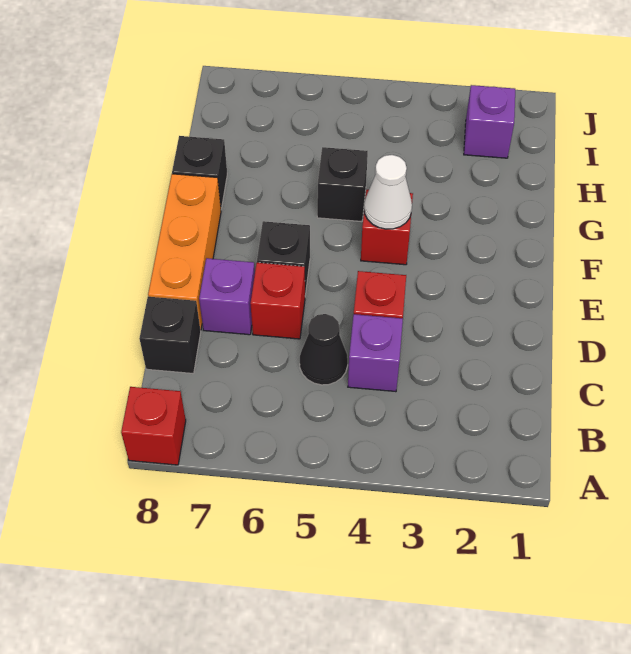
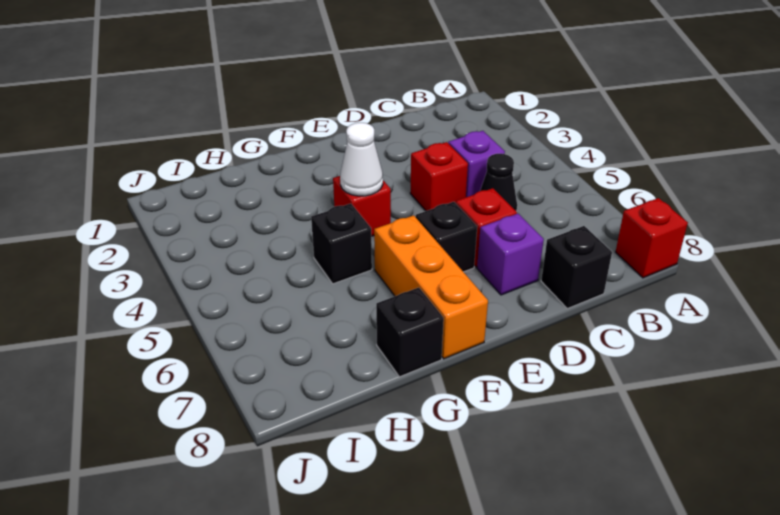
orange 1x3 brick [148,174,221,330] -> orange 1x3 brick turned to [374,215,488,359]
purple 1x1 brick [464,85,515,158] -> none

